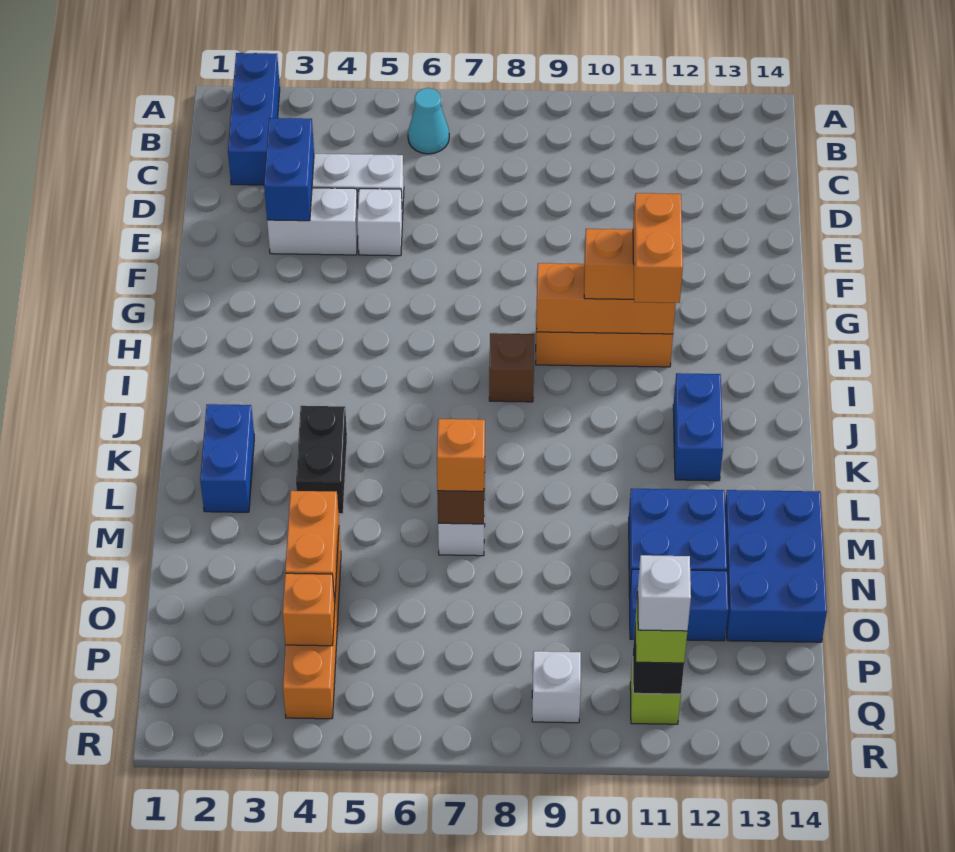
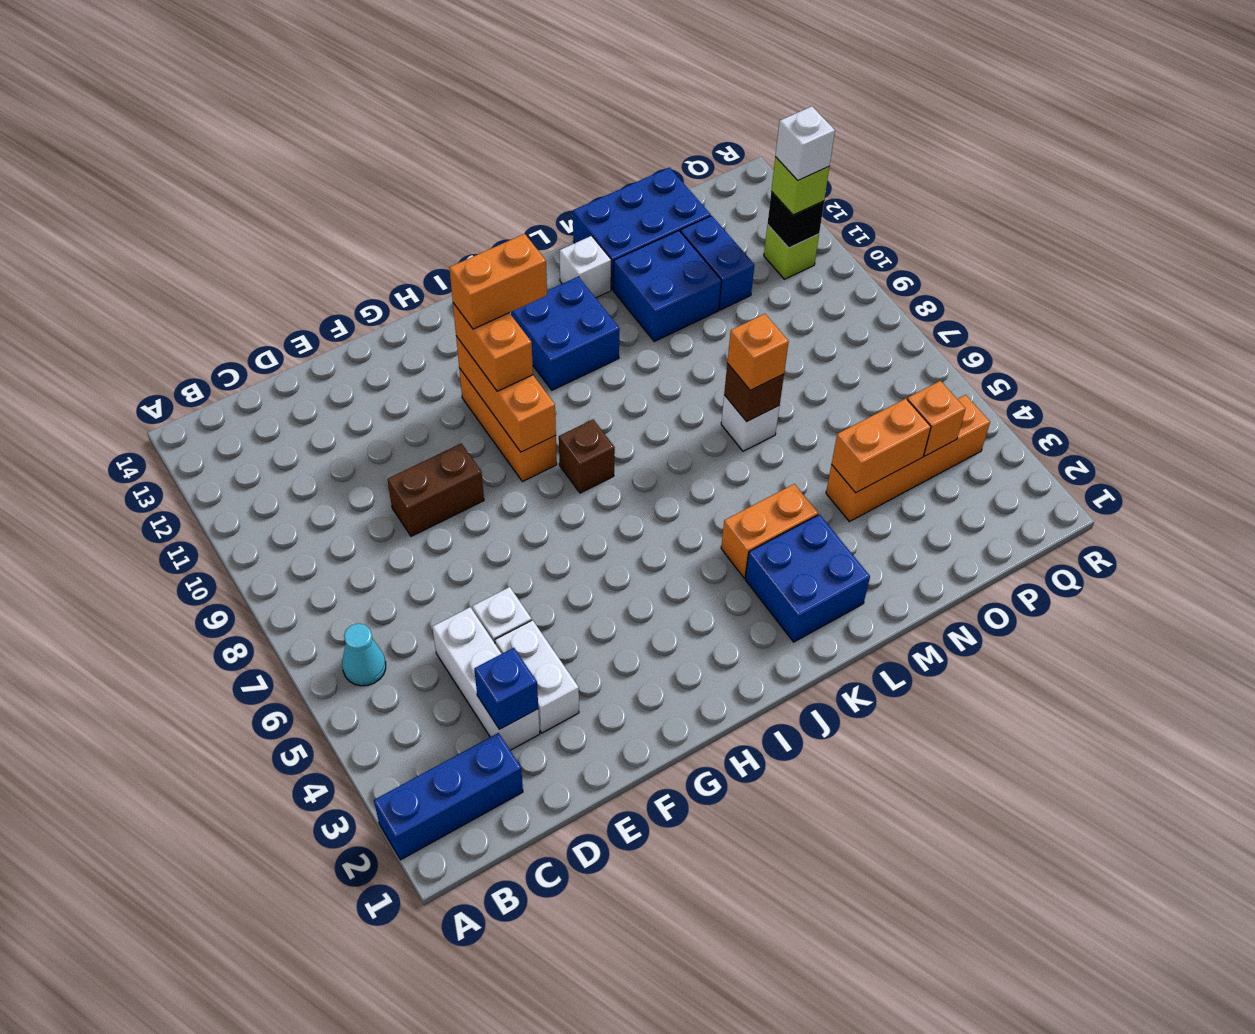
blue 1x2 brick [264,118,314,221] -> blue 1x1 brick [474,648,538,729]
none -> brown 1x2 brick [387,443,484,536]
blue 1x2 brick [673,373,723,481] -> blue 2x2 brick [511,277,620,390]
blue 1x2 brick [200,404,254,512] -> blue 2x2 brick [745,515,870,642]
black 1x2 brick [296,406,347,514] -> orange 1x2 brick [721,484,818,578]
white 1x1 brick [532,651,581,723] -> white 1x1 brick moved to [559,236,611,298]

